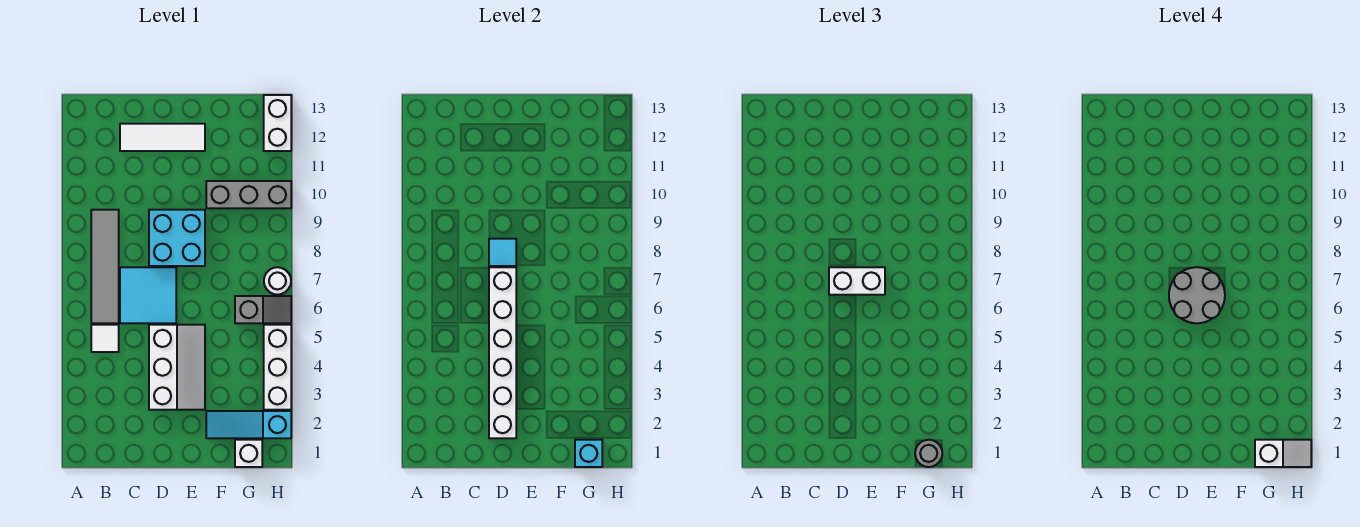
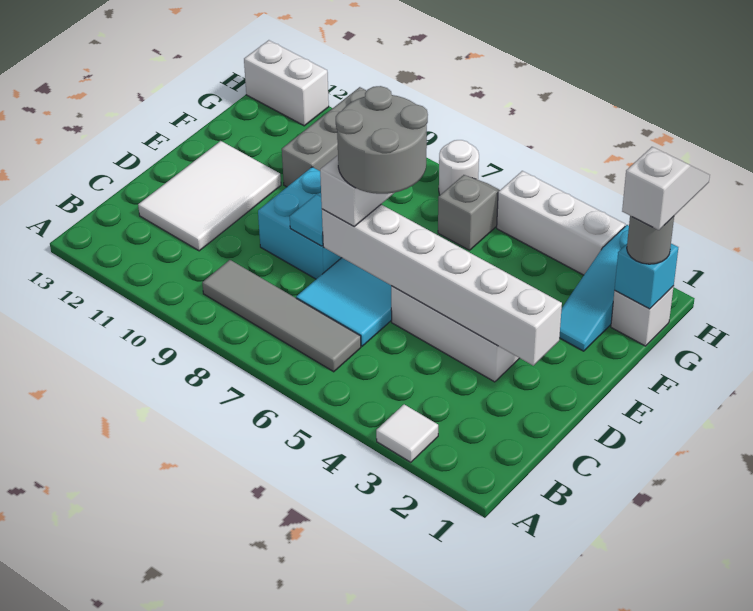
white 1x1 tile [91,325,119,352] -> white 1x1 tile moved to [376,404,438,462]
white 1x3 tile [120,124,205,151] -> white 2x3 tile [138,141,281,251]

